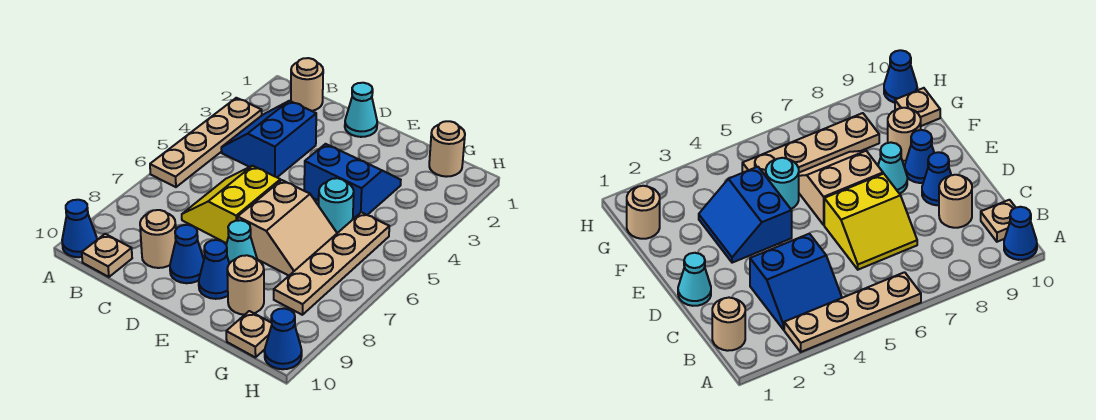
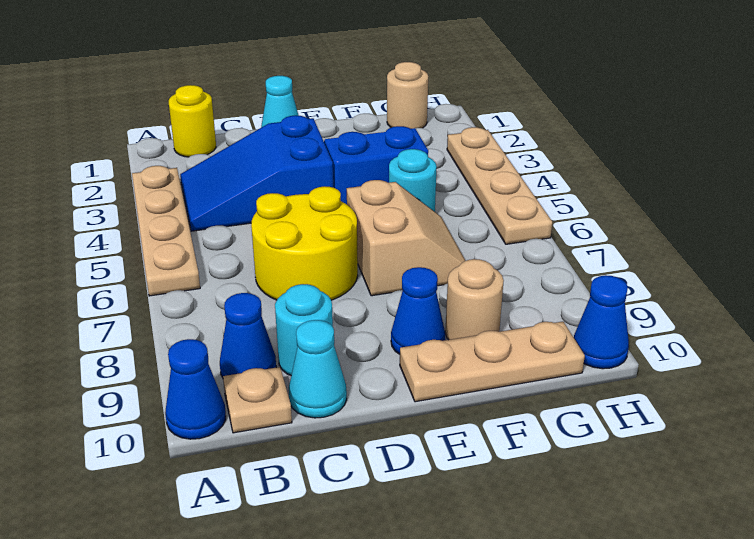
tan 1x1 round brick [291,58,323,111] -> yellow 1x1 round brick [169,85,216,157]
blue 2x2 slope [221,101,316,177] -> blue 2x3 slope [180,115,333,231]
yellow 2x2 slope [182,166,280,243] -> yellow 2x2 round brick [251,186,358,300]
tan 1x1 round brick [140,210,176,268] -> cyan 1x1 round brick [275,284,333,375]
blue 1x1 cone [170,225,204,283] -> blue 1x1 cone moved to [220,293,276,378]
cyan 1x1 cone [226,220,257,264] -> cyan 1x1 cone moved to [289,320,347,418]
tan 1x4 plate [274,212,389,315] -> tan 1x4 plate moved to [447,127,552,244]
tan 1x1 plate [226,311,272,357] -> tan 1x3 plate [400,322,585,402]

